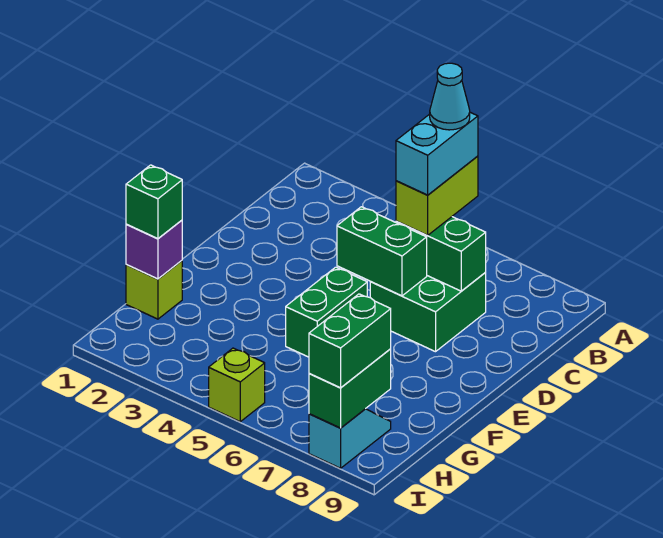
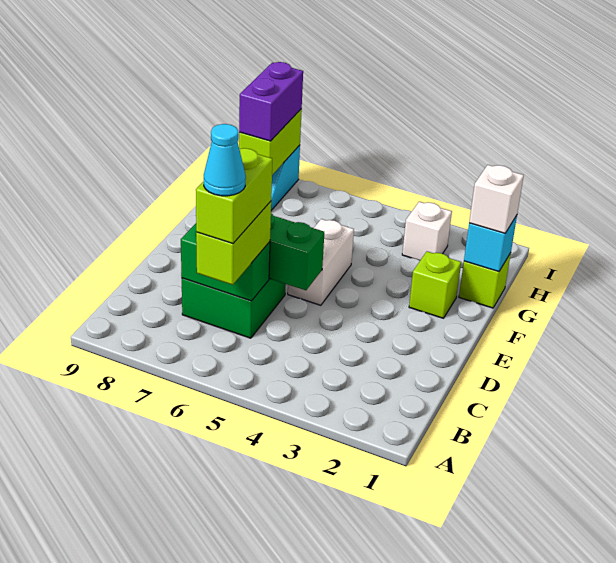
cyan 1x2 brick [396,112,478,195] -> lime 1x2 brick [196,148,272,244]
green 1x2 brick [286,267,367,357] -> white 1x2 brick [288,219,354,305]
purple 1x1 brick [126,220,182,279] -> cyan 1x1 brick [464,215,517,272]
green 1x1 brick [126,165,182,239] -> white 1x1 brick [469,165,524,233]
none -> white 1x1 brick [402,202,452,260]
green 1x2 brick [309,349,391,428] -> lime 1x2 brick [239,109,302,175]
green 1x2 brick [309,294,391,388] -> purple 1x2 brick [239,62,303,141]
lime 1x1 brick [209,348,265,422] -> lime 1x1 brick moved to [409,251,461,318]

